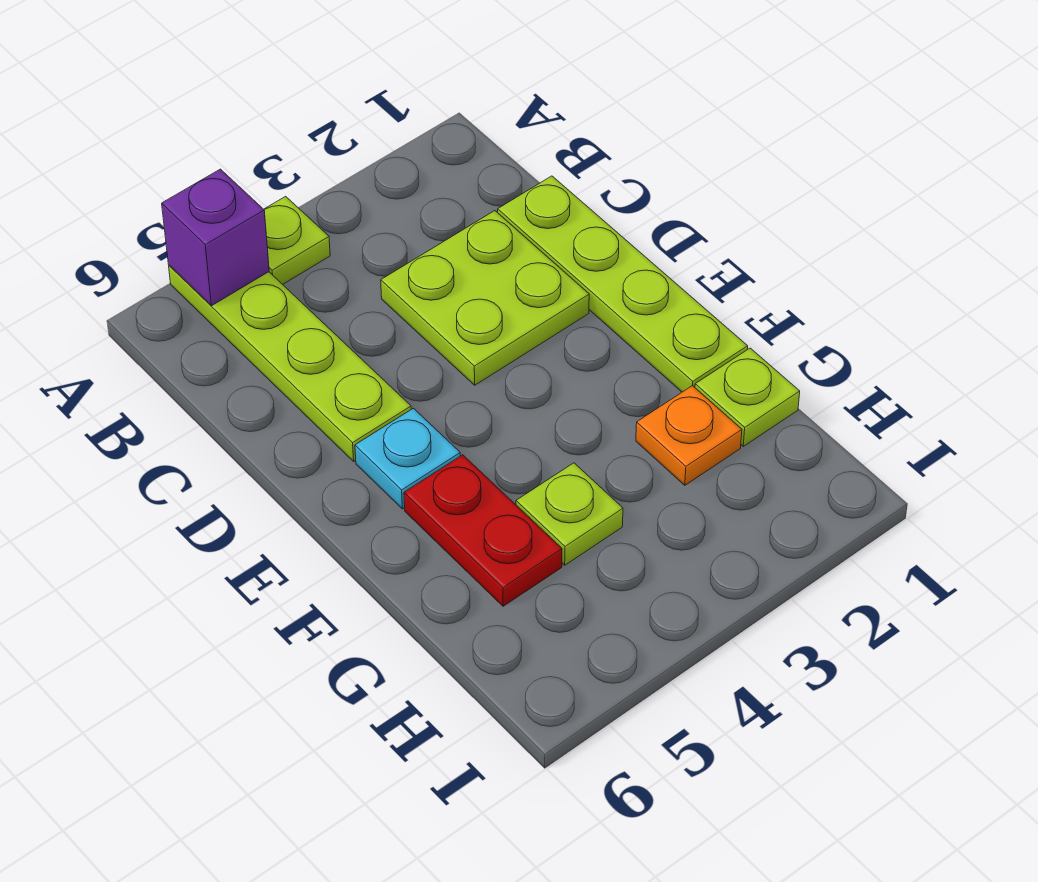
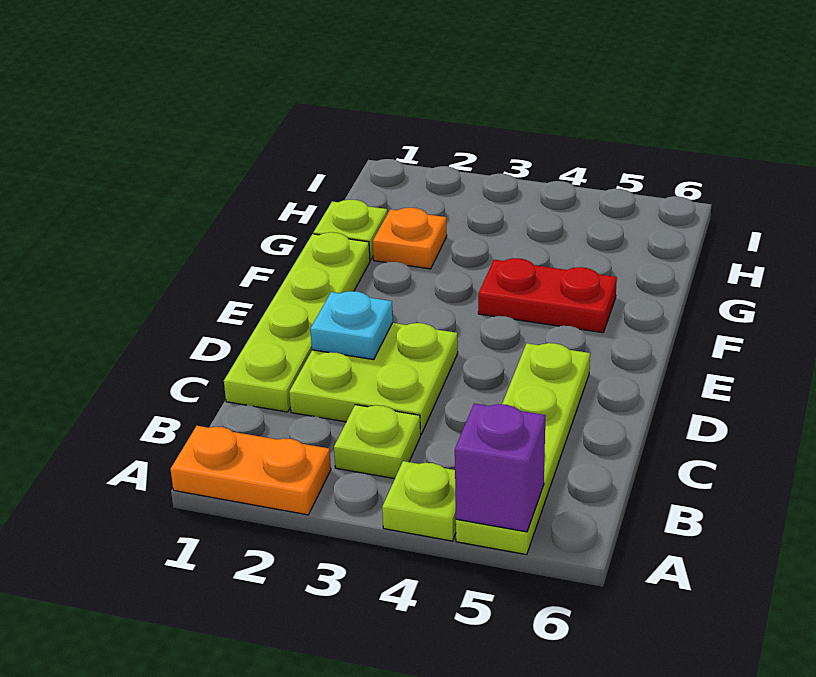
none -> orange 1x2 plate [170,426,331,515]
cyan 1x1 plate [355,408,460,509] -> cyan 1x1 plate moved to [310,291,393,360]
red 1x2 plate [404,455,562,606] -> red 1x2 plate turned to [478,258,617,333]
lime 1x1 plate [516,463,623,565] -> lime 1x1 plate moved to [334,405,421,479]

